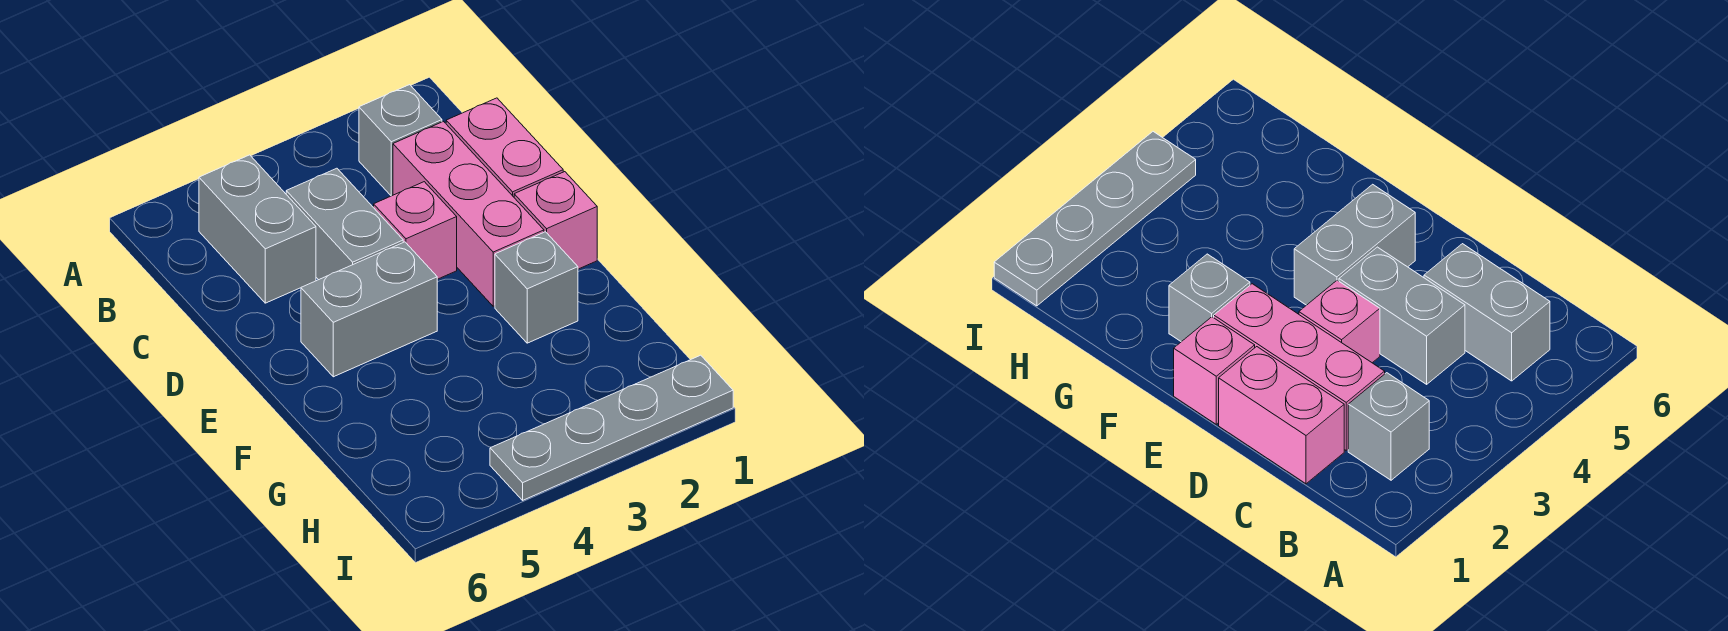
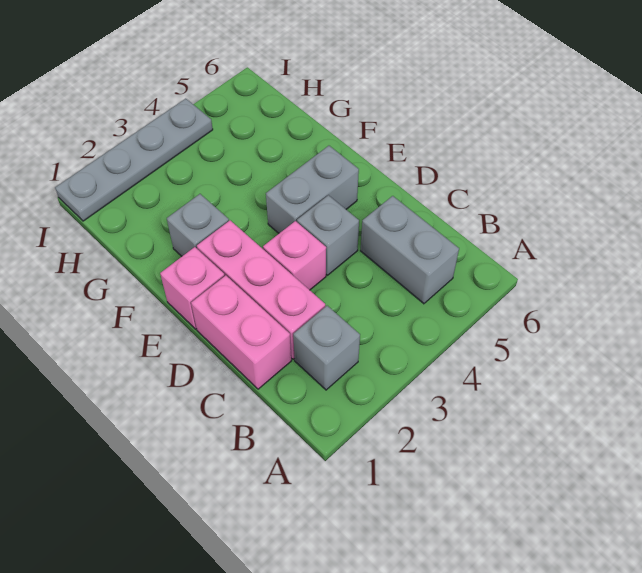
grey 1x2 brick [286,168,403,280] -> grey 1x1 brick [297,195,359,275]

